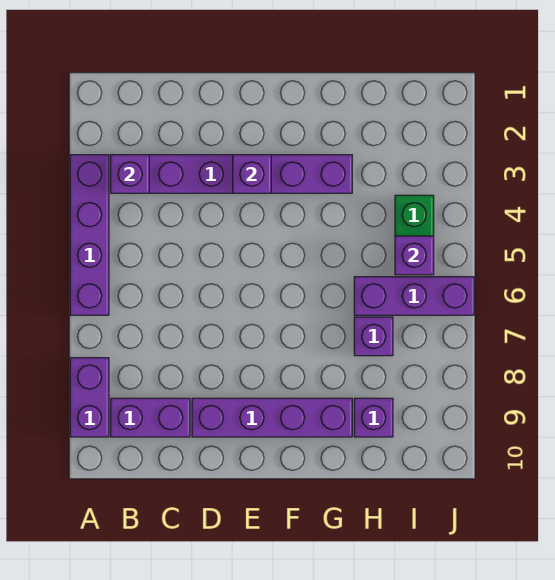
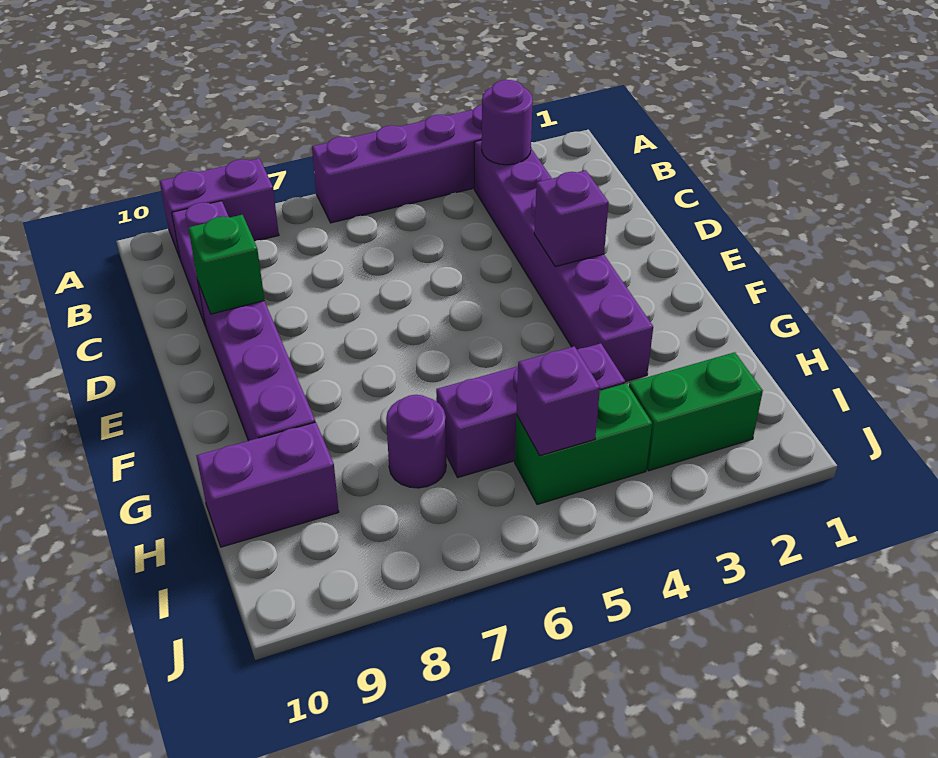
purple 1x1 brick [111,155,149,193] -> purple 1x1 round brick [482,80,533,165]
none -> green 1x1 brick [188,215,264,314]
purple 1x3 brick [354,277,474,315] -> purple 1x3 brick turned to [436,343,625,477]
purple 1x1 brick [354,317,393,356] -> purple 1x1 round brick [386,395,446,488]
purple 1x1 brick [354,398,393,437] -> purple 1x2 brick [196,422,339,547]
none -> green 1x2 brick [629,352,763,471]

